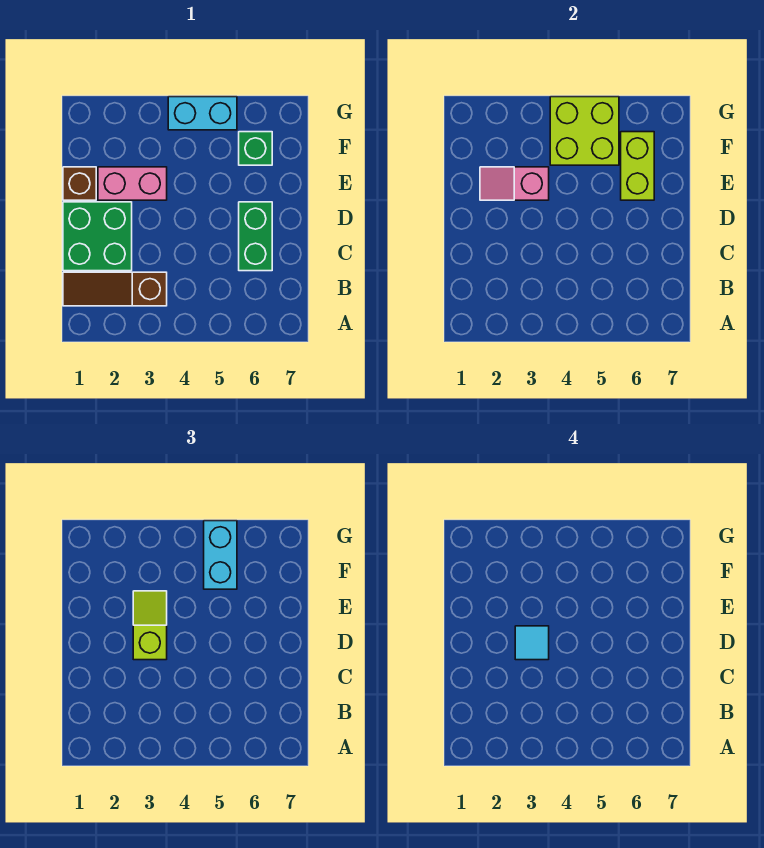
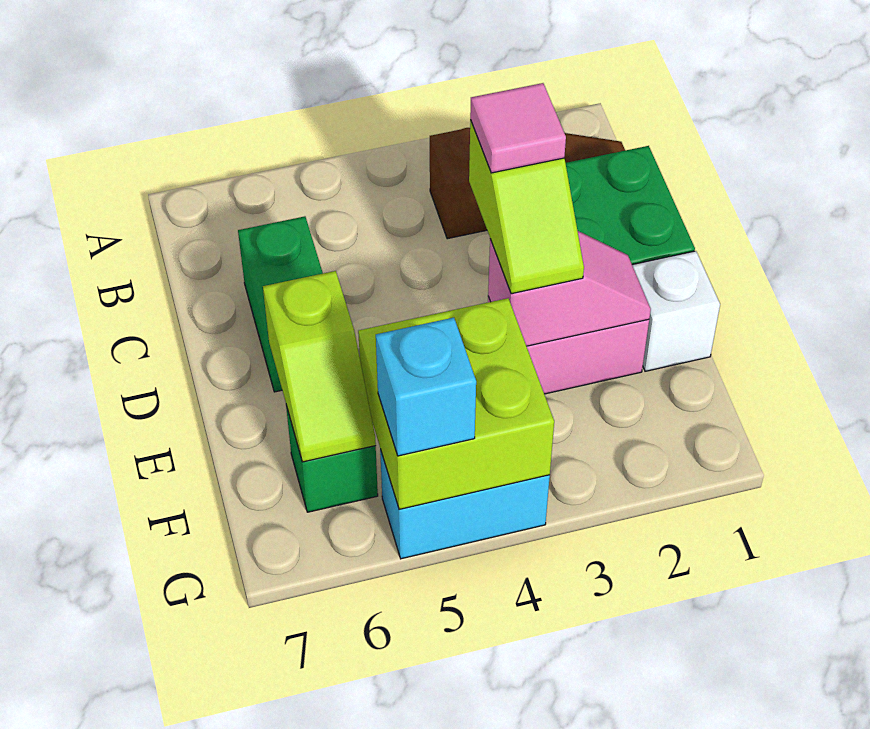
cyan 1x1 tile [515,626,549,660] -> pink 1x1 tile [470,83,566,173]
brown 1x1 brick [63,167,96,200] -> white 1x1 brick [632,251,720,371]
lime 1x2 brick [621,132,654,200] -> lime 1x2 slope [263,271,376,462]
cyan 1x2 brick [204,521,237,589] -> cyan 1x1 brick [376,318,476,456]

